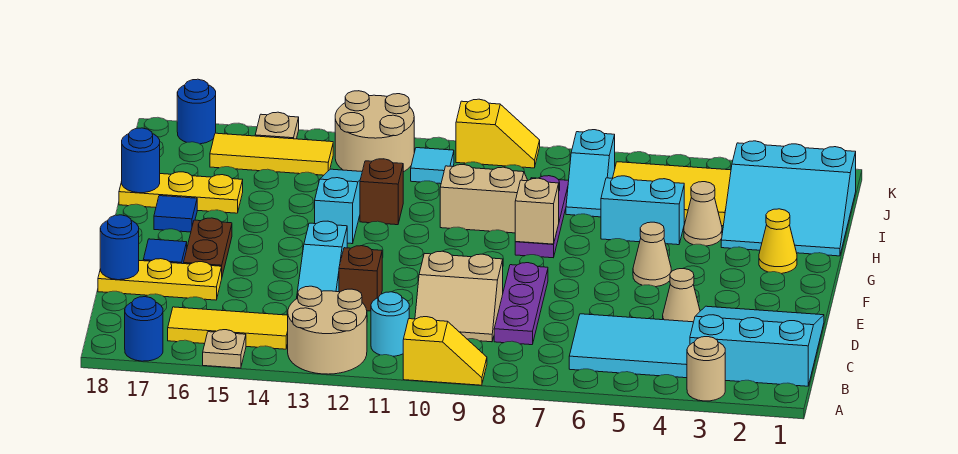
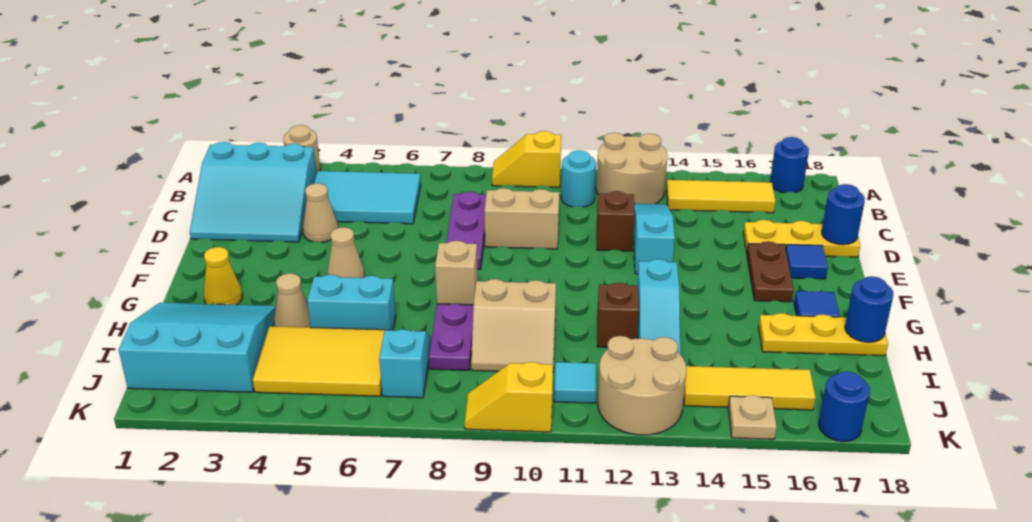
tan 1x1 plate [203,330,246,368] -> none

